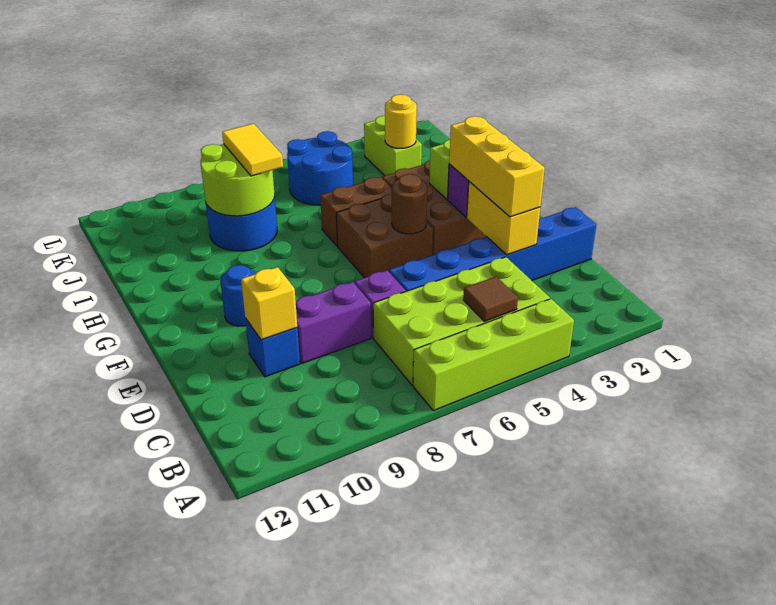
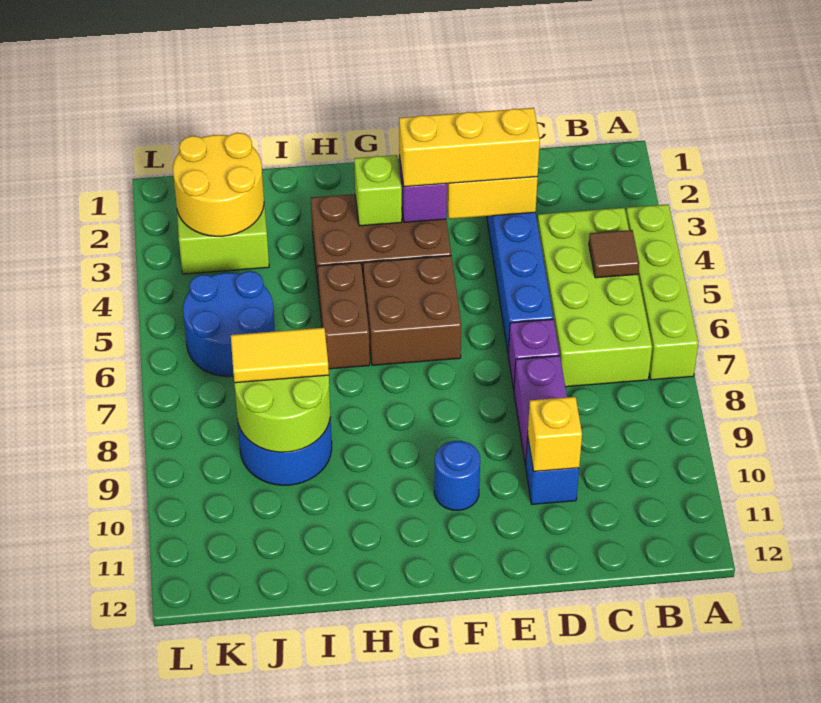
brown 1x1 round brick [392,174,427,234] -> none
yellow 1x1 round brick [385,95,417,148] -> yellow 2x2 round brick [173,133,264,236]

